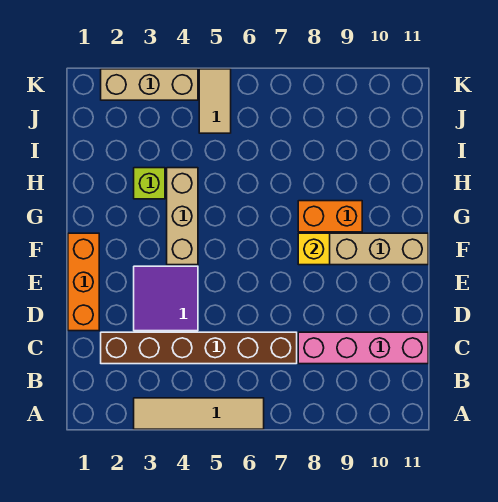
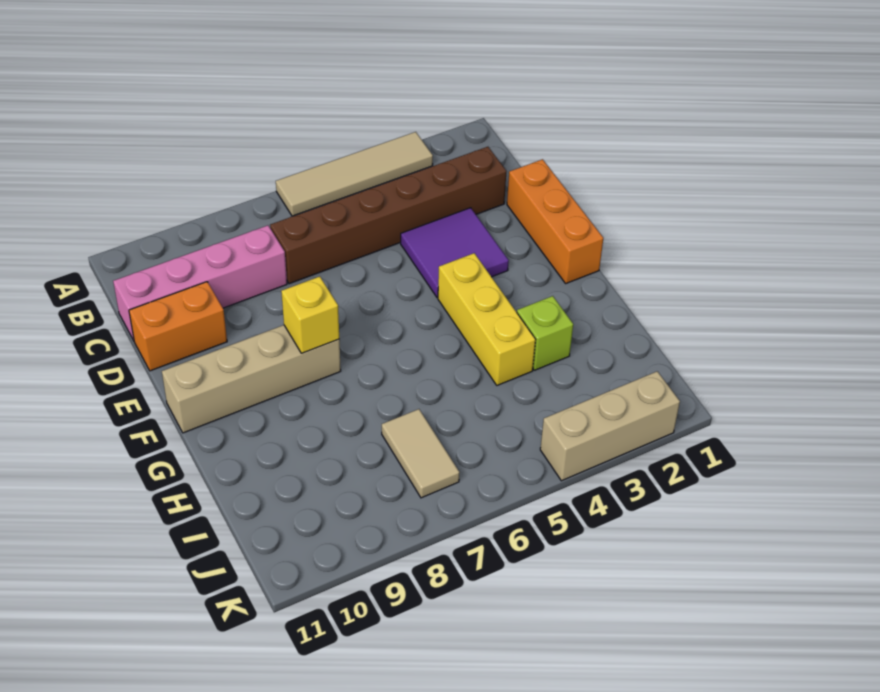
tan 1x3 brick [167,168,198,265] -> yellow 1x3 brick [438,253,536,385]
orange 1x2 brick [298,201,362,232] -> orange 1x2 brick moved to [129,282,227,371]
tan 1x2 tile [199,69,231,133] -> tan 1x2 tile moved to [382,409,460,498]

